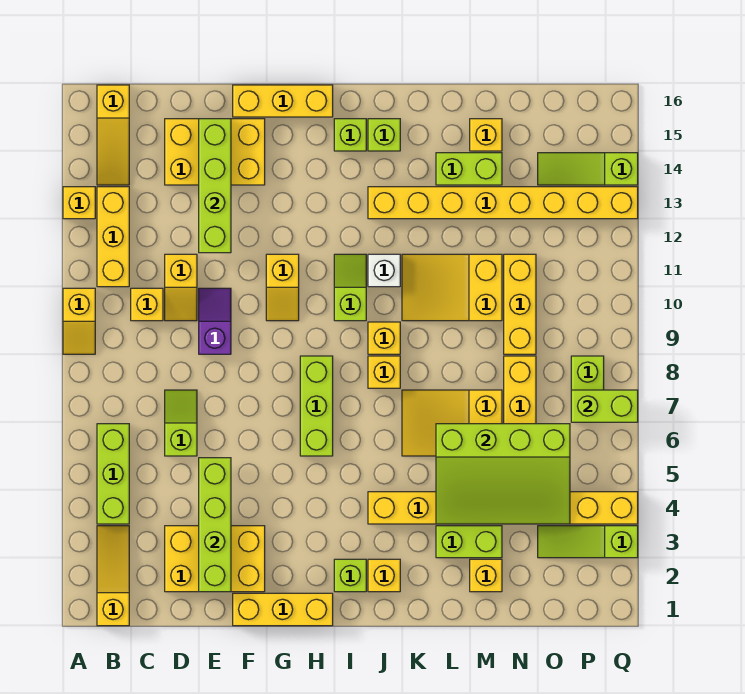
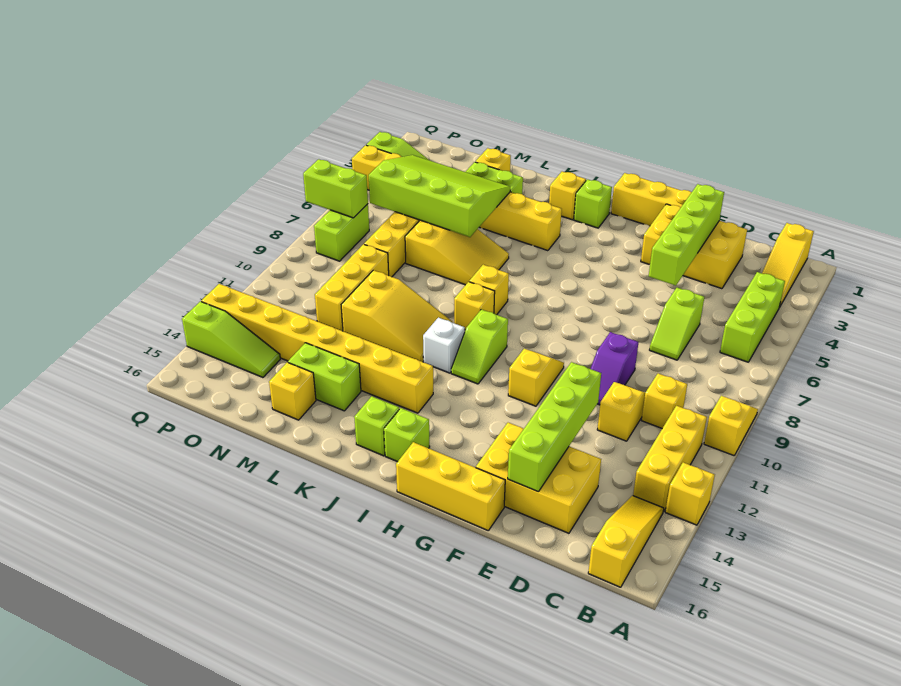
lime 1x3 brick [300,356,333,456] -> none

